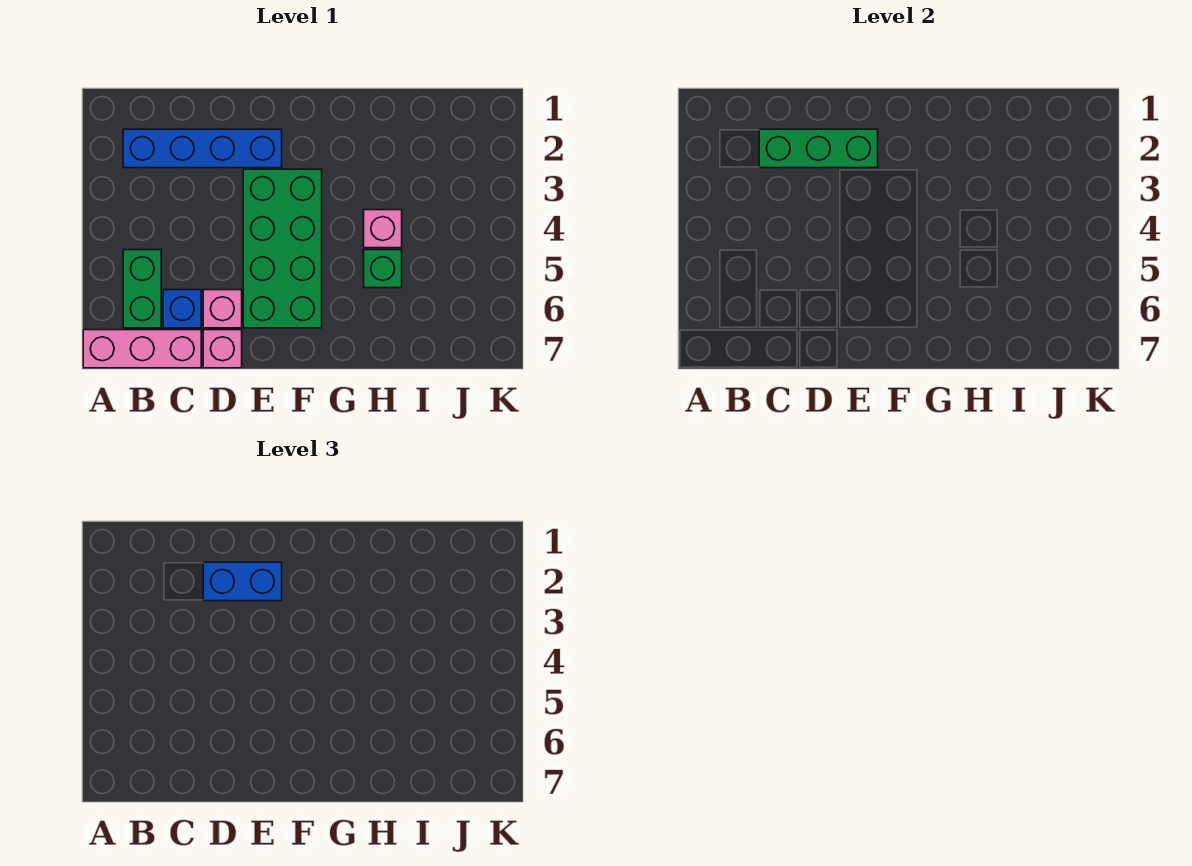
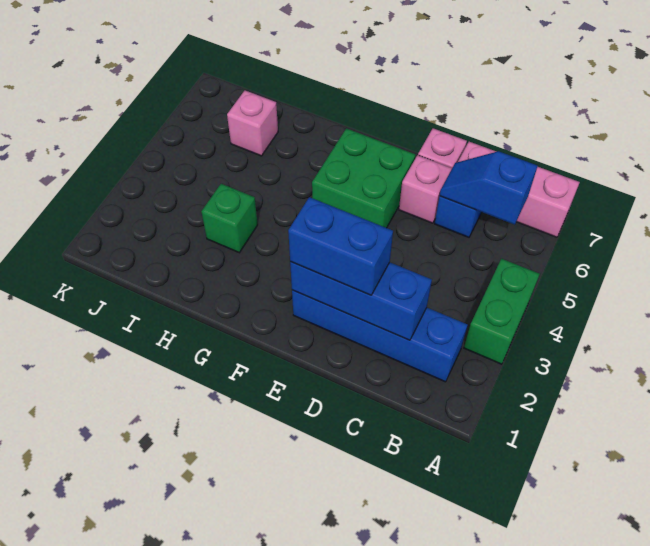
green 1x2 brick [123,250,161,328] -> green 1x2 brick moved to [464,259,540,364]
none -> blue 1x2 slope [440,151,538,225]
green 1x3 brick [759,129,878,168] -> blue 1x3 brick [290,262,432,340]
green 2x4 brick [243,169,322,328] -> green 2x2 brick [312,128,415,228]
pink 1x1 brick [364,210,402,248] -> pink 1x1 brick moved to [227,90,278,156]
green 1x1 brick [364,250,402,288] -> green 1x1 brick moved to [201,184,258,253]

